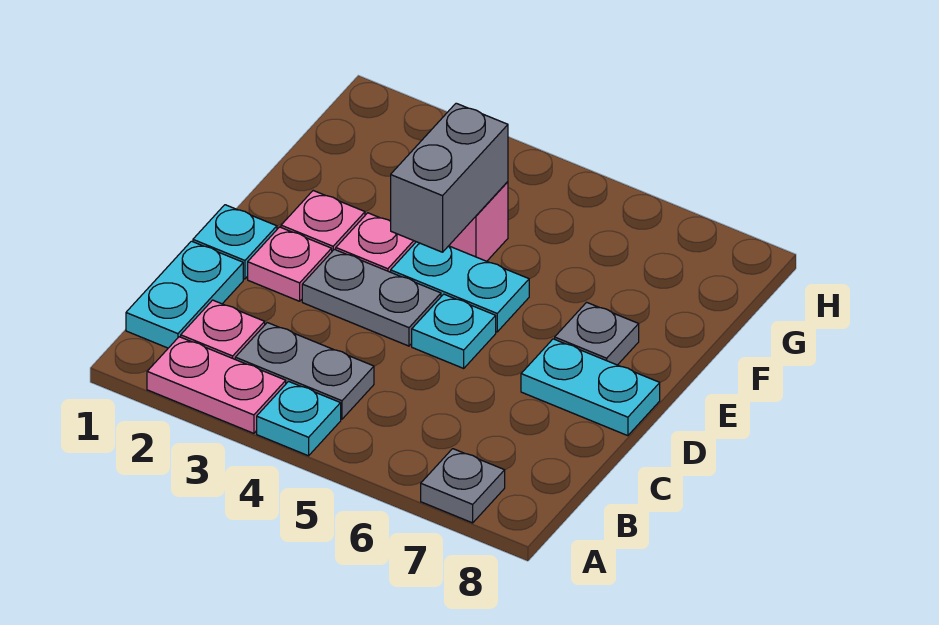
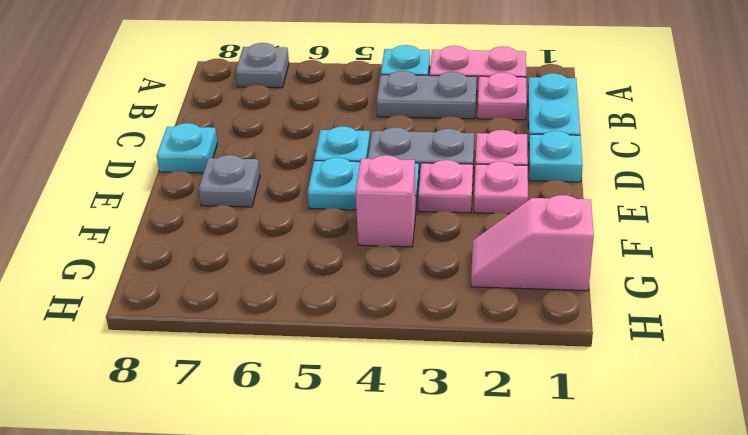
cyan 1x2 plate [521,339,660,436] -> cyan 1x1 plate [156,123,217,173]
grey 1x2 brick [391,103,508,252] -> none
none -> pink 1x2 slope [471,195,594,291]

